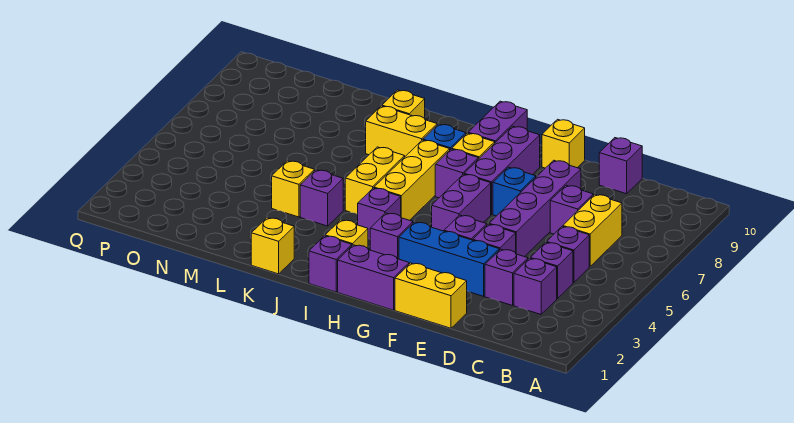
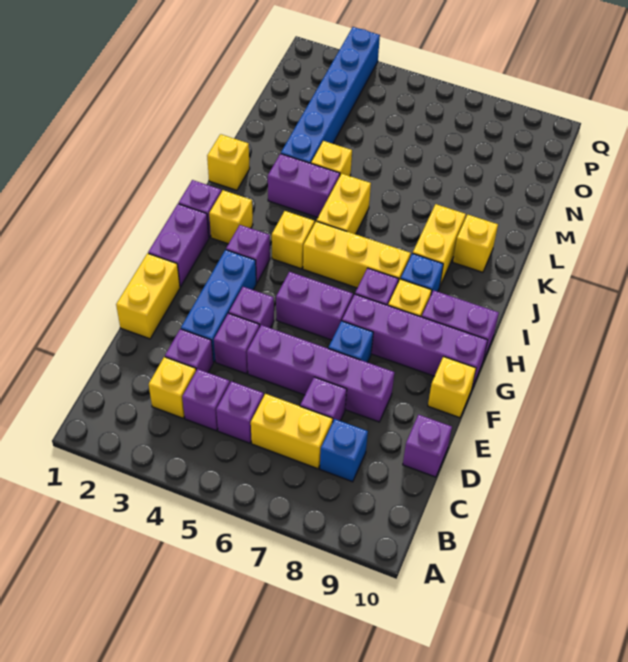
purple 1x1 brick [514,258,557,314] -> yellow 1x1 brick [149,357,196,418]
none -> blue 1x1 brick [320,419,368,482]
purple 1x3 brick [464,126,540,214] -> purple 1x4 brick [342,294,488,387]
purple 1x1 brick [358,188,401,239] -> yellow 1x1 brick [272,211,315,269]
yellow 1x2 brick [345,147,405,214] -> yellow 1x2 brick turned to [317,174,371,234]
purple 1x1 brick [300,170,343,226] -> purple 1x2 brick [268,154,340,217]
none -> blue 1x6 brick [281,27,380,163]

